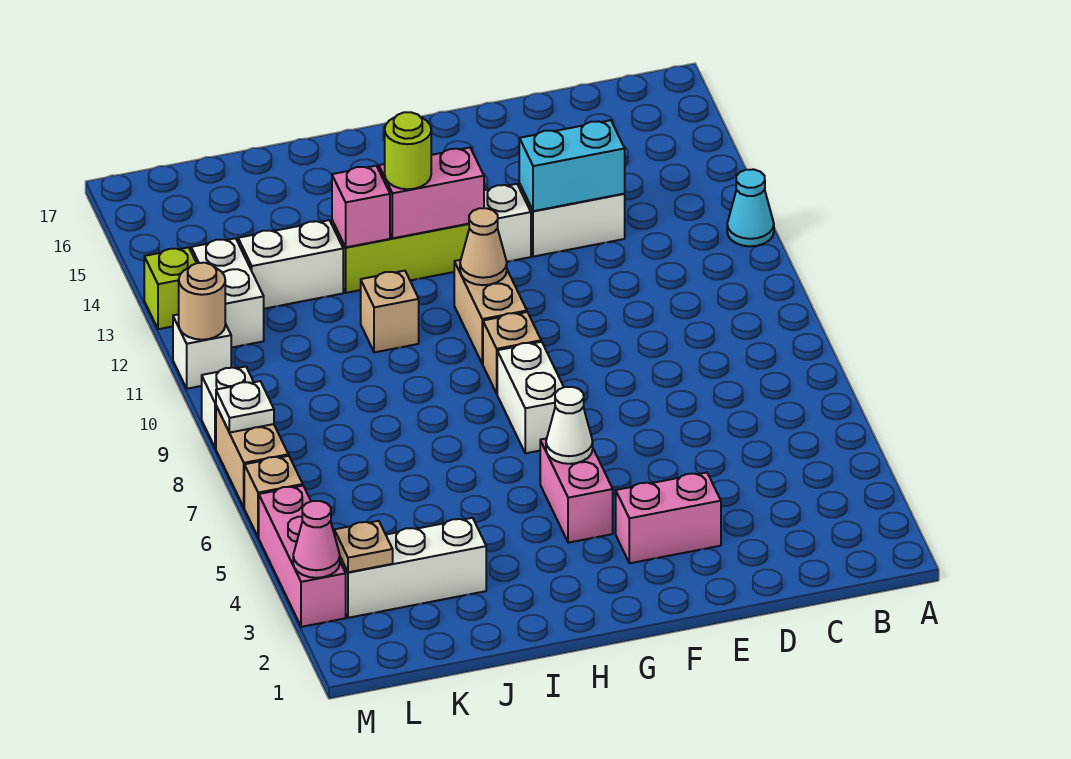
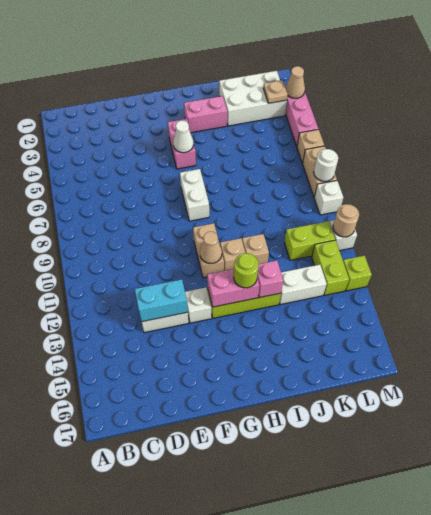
cyan 1x1 cone [727,169,774,246] -> none
pink 1x2 brick [616,472,721,563] -> pink 1x2 brick moved to [184,96,227,133]
tan 1x1 brick [483,312,541,393] -> tan 1x1 brick moved to [220,238,245,271]
white 1x3 brick [340,518,486,618] -> white 2x3 brick [219,71,287,126]
none -> lime 1x2 brick [284,221,335,260]
white 1x2 brick [191,238,264,348] -> lime 1x2 brick [312,240,349,295]
pink 1x1 cone [293,501,340,578] -> tan 1x1 cone [286,66,305,98]
white 1x1 plate [216,381,274,433] -> white 1x1 round brick [314,149,338,181]

